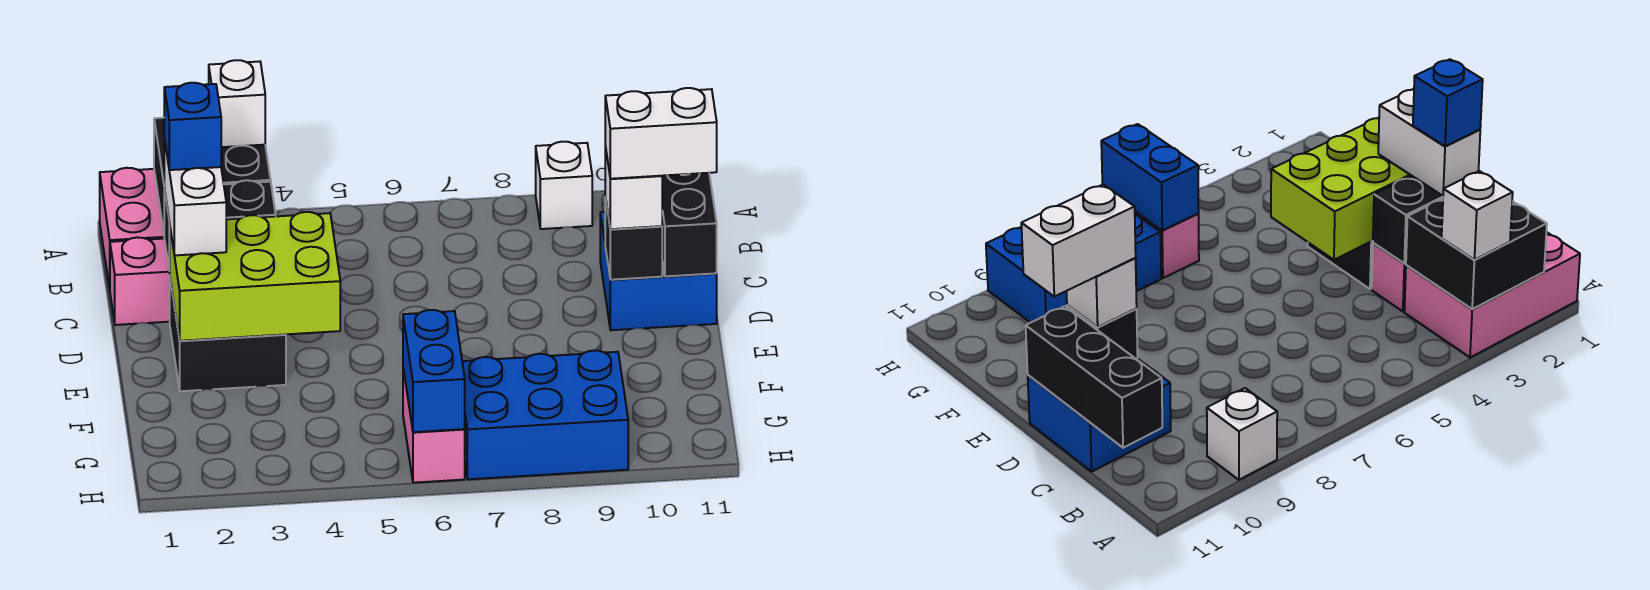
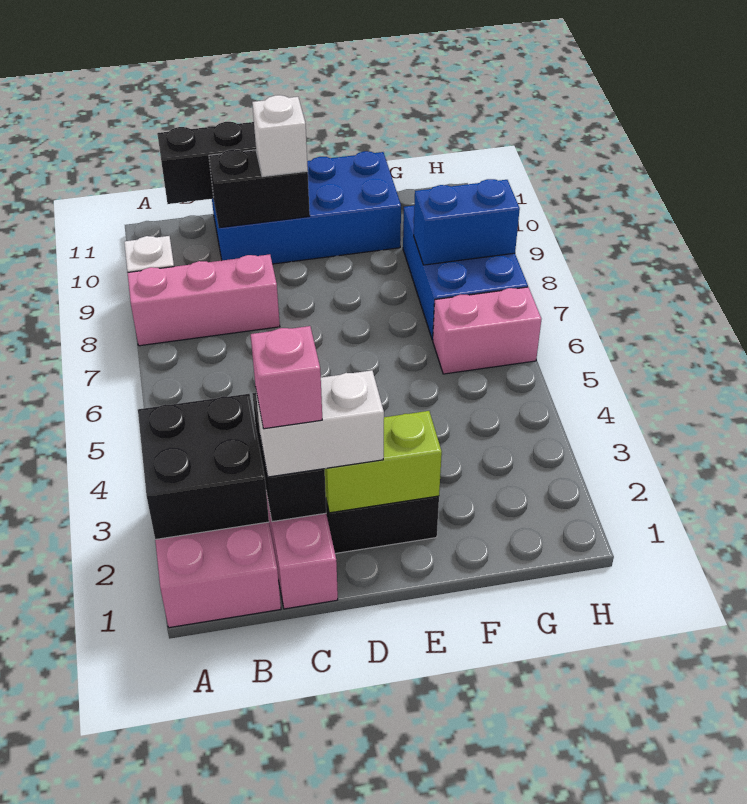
white 1x1 brick [209,60,265,147] -> none
none -> pink 1x3 brick [128,254,280,346]
blue 1x1 brick [164,83,221,170] -> pink 1x1 brick [251,326,322,429]
blue 2x2 brick [600,212,717,330] -> blue 2x4 brick [212,151,401,264]
lime 2x3 brick [170,212,340,341] -> lime 1x2 brick [325,411,442,513]
black 1x1 brick [605,197,662,280] -> black 1x2 brick [209,149,310,228]
white 1x2 brick [605,88,717,179] -> none
blue 1x2 brick [403,310,465,432] -> blue 1x2 brick moved to [414,179,520,265]

